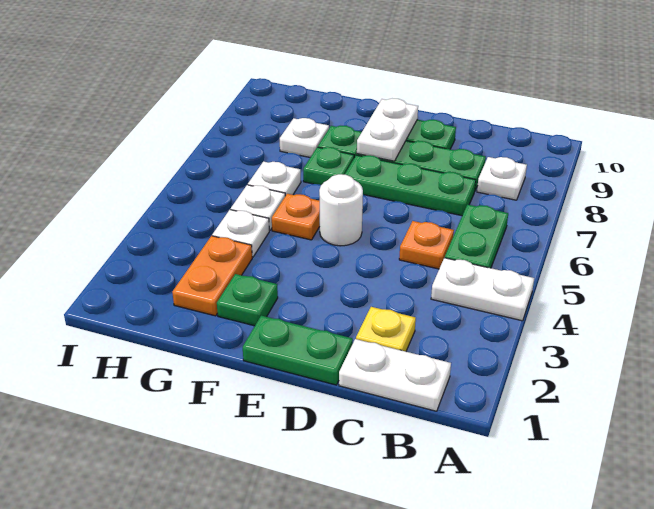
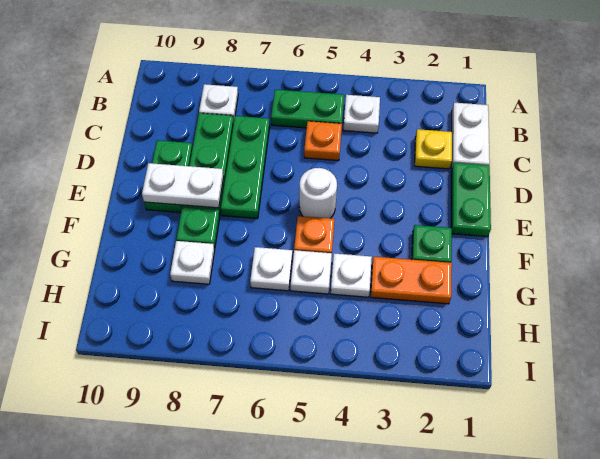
white 1x2 plate [431,258,534,321] -> white 1x1 plate [343,95,380,133]
green 1x1 plate [303,147,354,185] -> none

